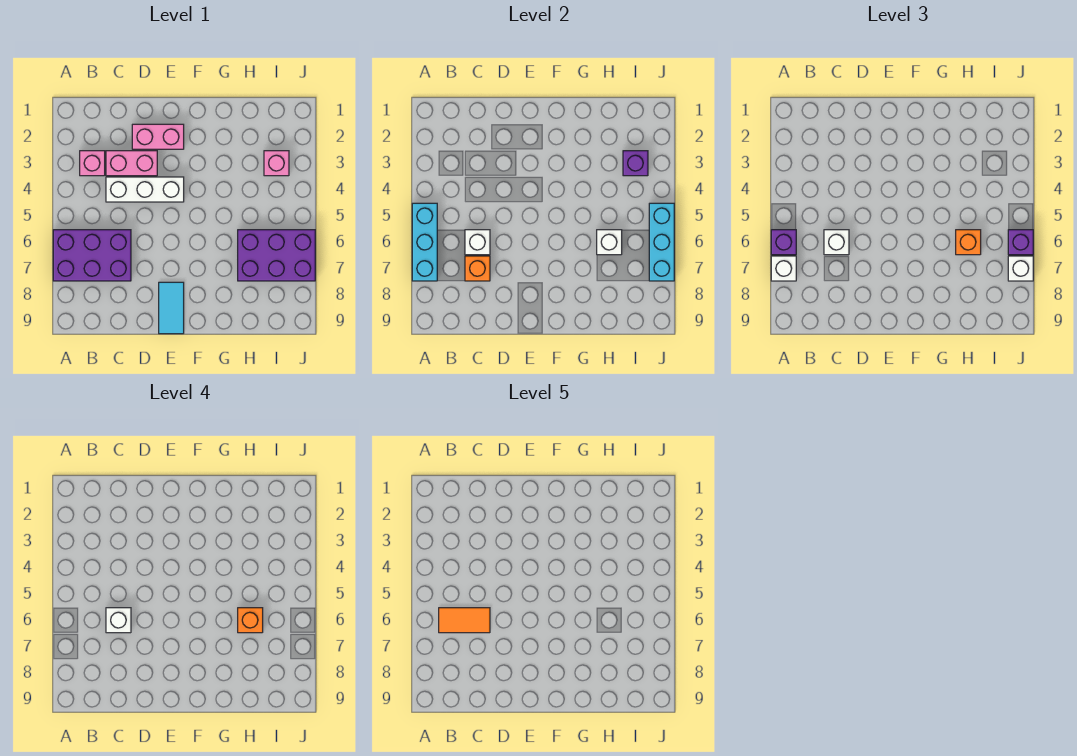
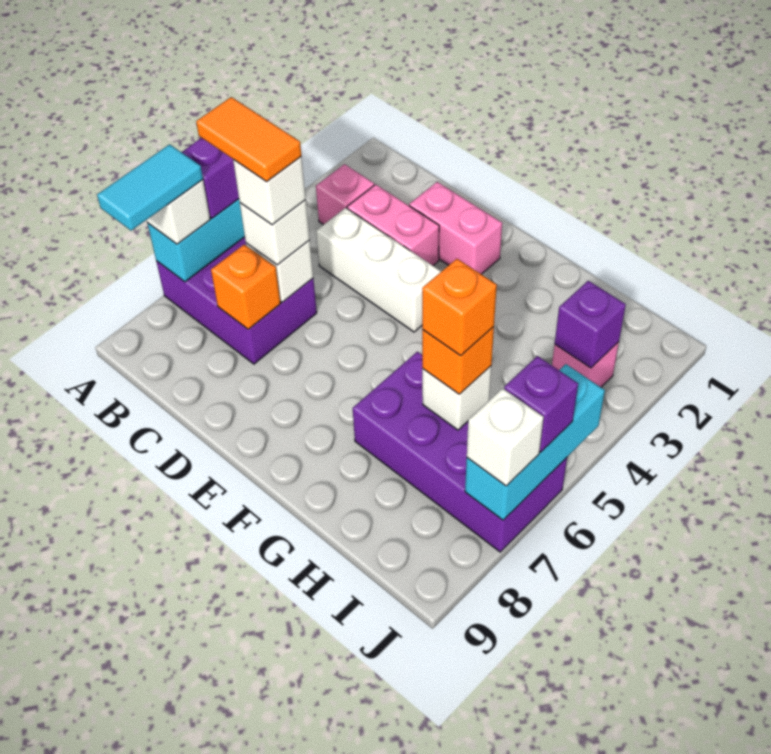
cyan 1x2 tile [159,282,184,334] -> cyan 1x2 tile moved to [97,144,203,231]
purple 2x3 brick [238,230,315,281] -> purple 2x4 brick [353,352,567,552]

